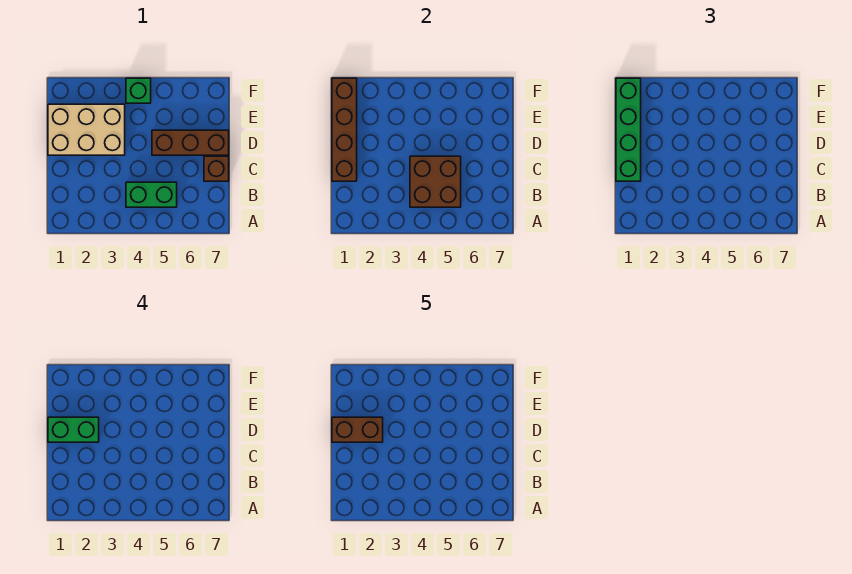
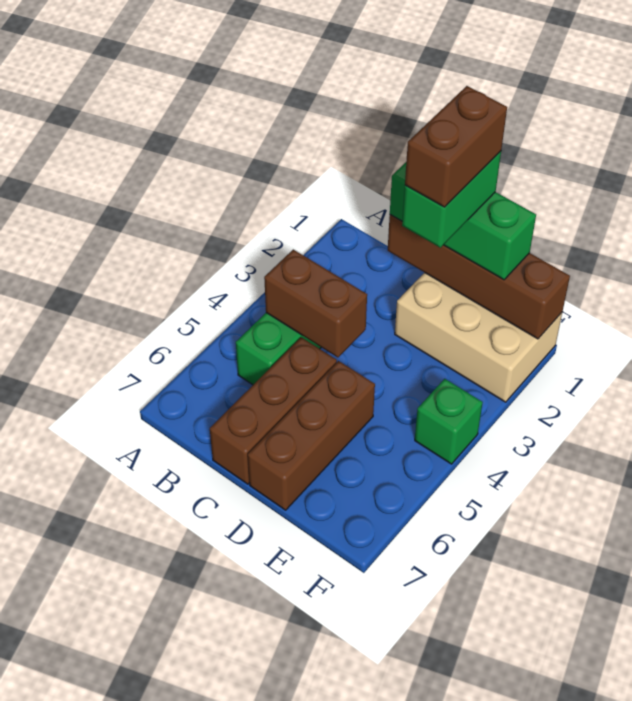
brown 2x2 brick [410,156,461,207] -> brown 1x2 brick [264,250,367,357]
green 1x4 brick [616,78,641,181] -> green 1x3 brick [390,162,536,280]
brown 1x1 brick [204,156,229,181] -> brown 1x3 brick [210,337,337,484]
tan 2x3 brick [48,104,125,155] -> tan 2x3 brick turned to [395,273,562,402]

